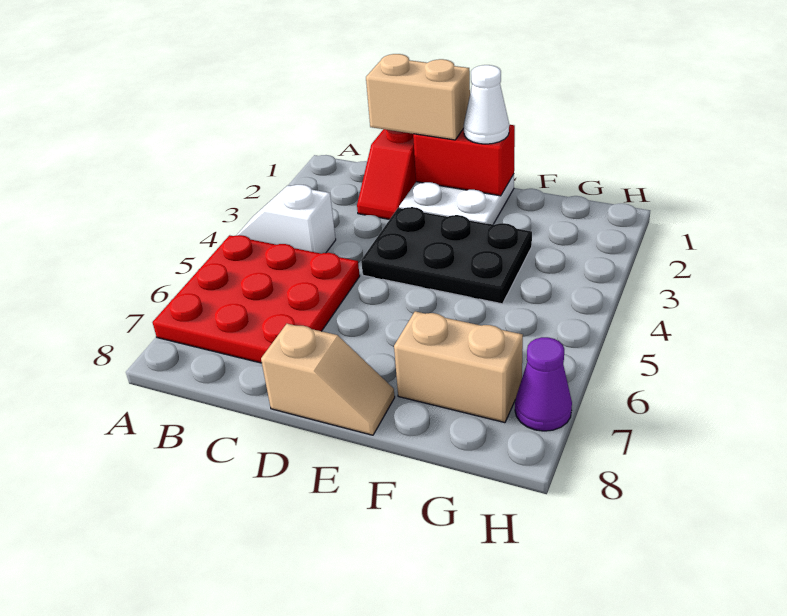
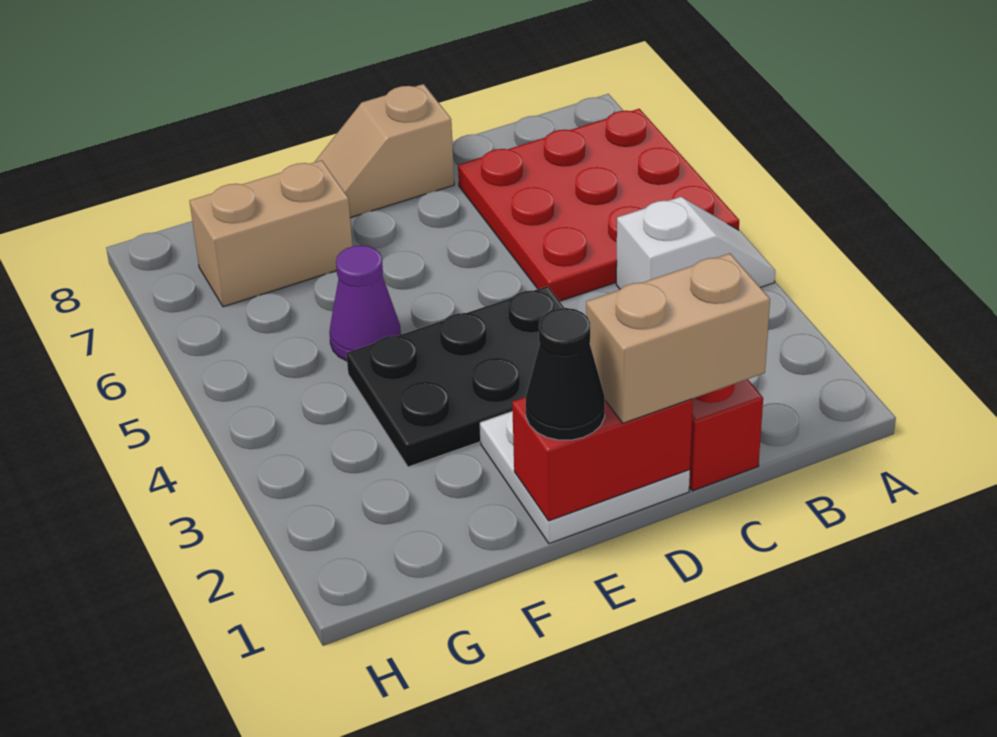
white 1x1 cone [464,65,509,144] -> black 1x1 cone [526,308,605,440]
purple 1x1 cone [515,337,572,431] -> purple 1x1 cone moved to [329,245,401,361]

